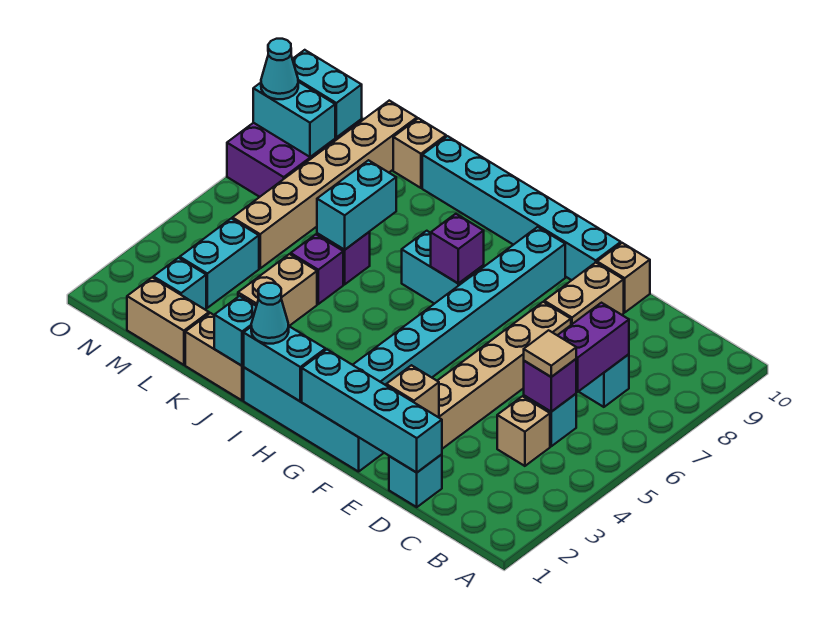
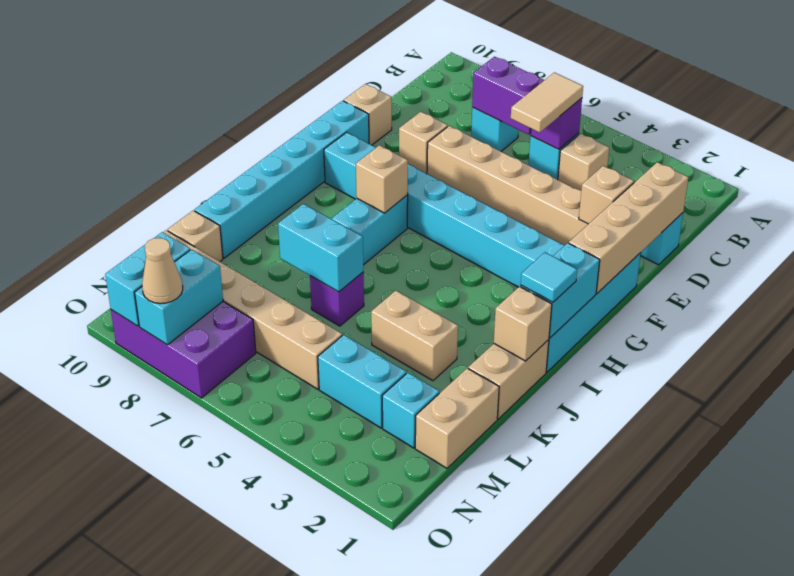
tan 1x1 tile [524,330,576,377] -> tan 1x2 tile [511,72,583,133]
cyan 1x4 brick [302,350,442,472] -> tan 1x4 brick [569,162,689,293]
tan 1x2 brick [544,263,624,325] -> tan 1x1 brick [399,112,448,174]
purple 1x1 brick [431,214,484,284] -> tan 1x1 brick [356,145,408,213]
cyan 1x1 cone [251,283,289,344] -> cyan 1x1 tile [521,252,577,302]
cyan 1x1 brick [214,296,256,366] -> tan 1x1 brick [494,287,552,361]
purple 1x1 brick [291,234,343,304] -> none
cyan 1x1 cone [261,39,298,99] -> tan 1x1 cone [142,238,183,304]

